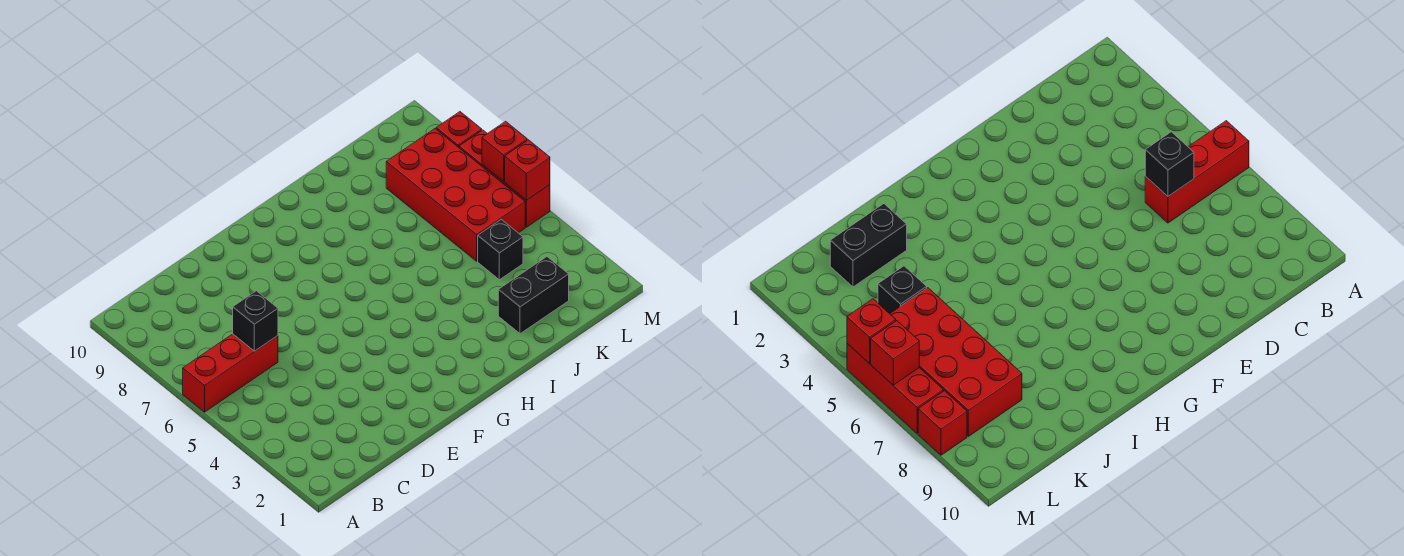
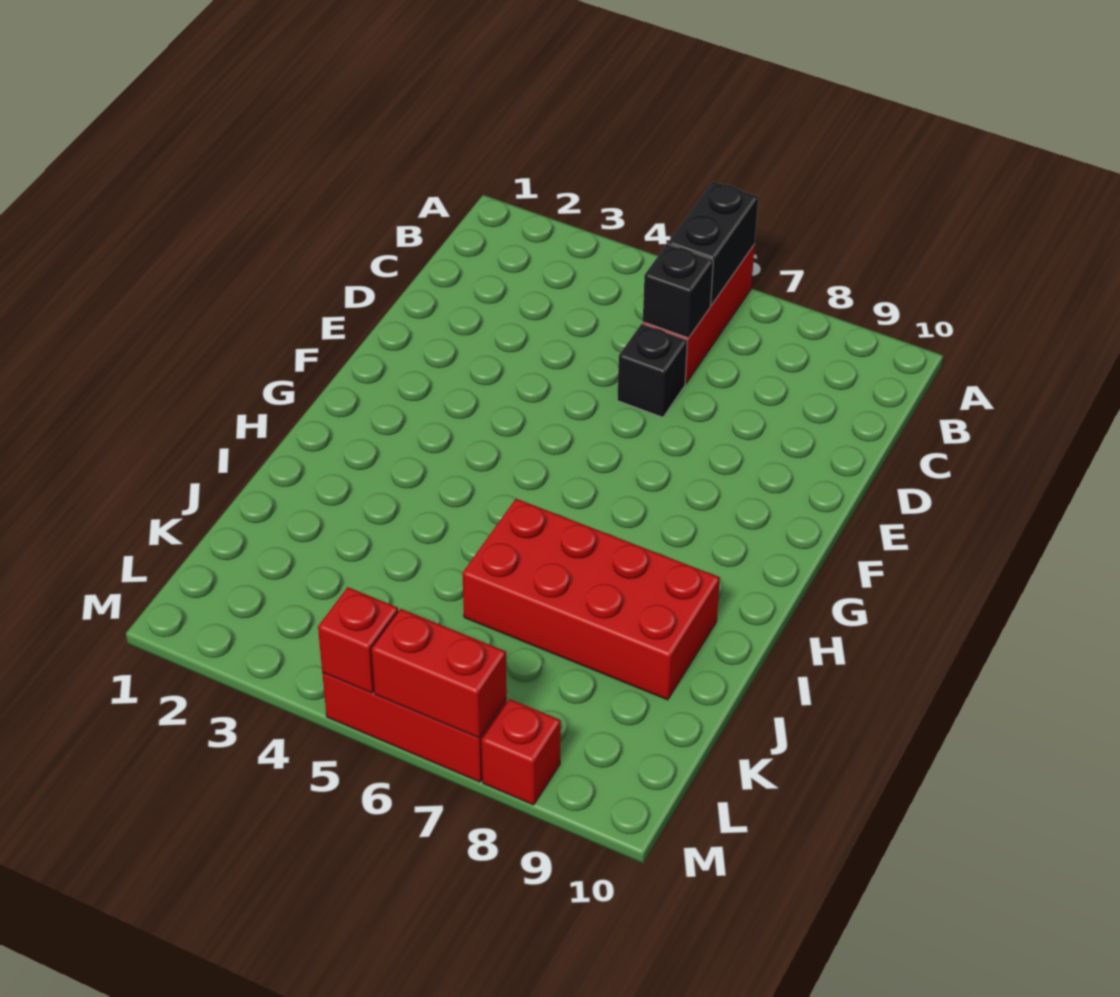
black 1x2 brick [498,257,569,334] -> black 1x2 brick moved to [668,182,758,305]
black 1x1 brick [478,219,523,280] -> black 1x1 brick moved to [617,324,687,417]
red 2x4 brick [386,129,525,261] -> red 2x4 brick moved to [462,499,720,700]
red 1x1 brick [482,121,527,182] -> red 1x2 brick [371,609,507,738]

